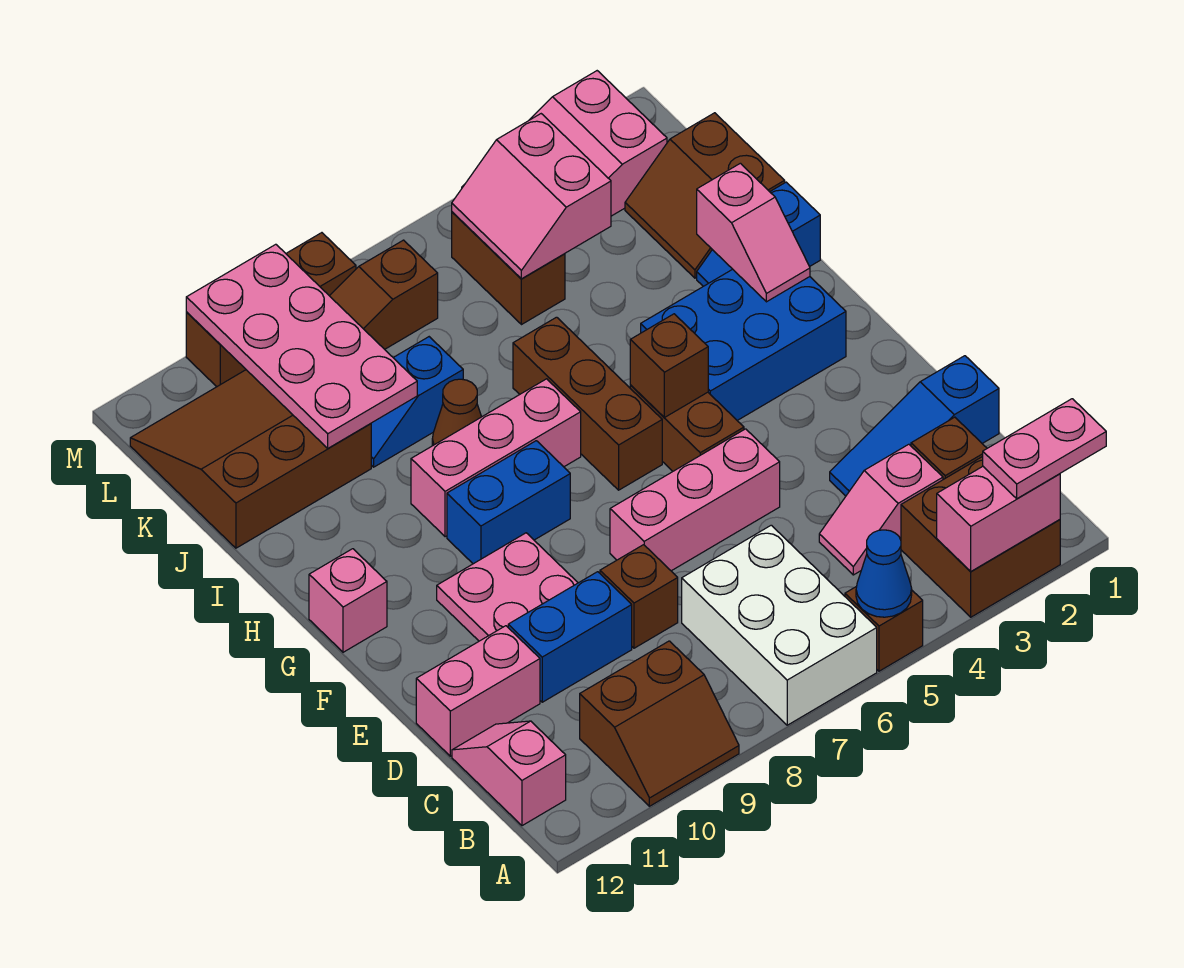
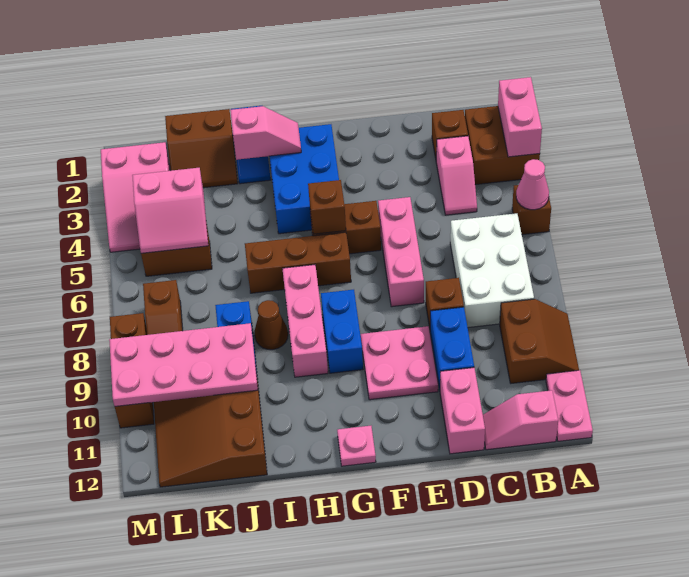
pink 1x2 plate [983,399,1106,499] -> pink 1x2 plate moved to [546,370,593,441]
blue 1x1 cone [856,530,912,617] -> pink 1x1 cone [516,159,549,210]
white 2x3 brick [682,525,877,725] -> white 2x3 brick turned to [450,213,534,328]
blue 1x3 slope [830,356,999,496] -> none
pink 1x1 brick [309,549,387,652] -> pink 1x1 plate [337,426,376,466]

